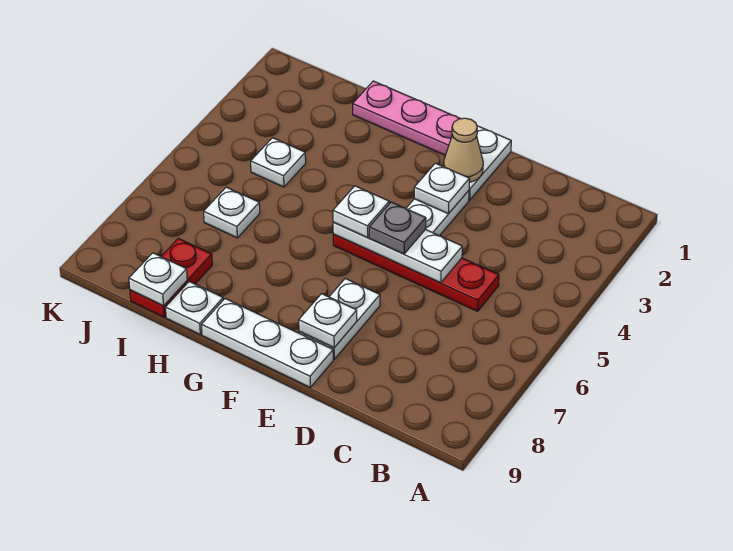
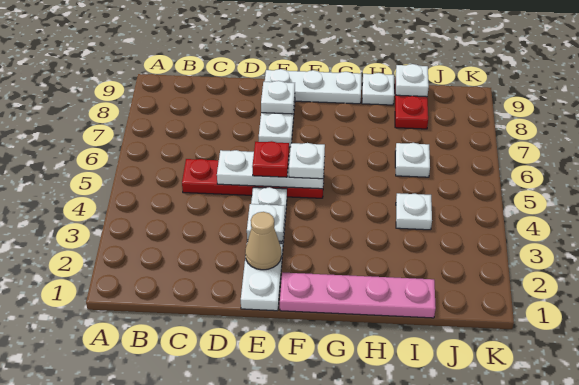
grey 1x1 plate [369,202,426,254] -> red 1x1 plate [252,141,289,177]
pink 1x3 plate [353,81,460,155] -> pink 1x4 plate [280,272,436,318]

